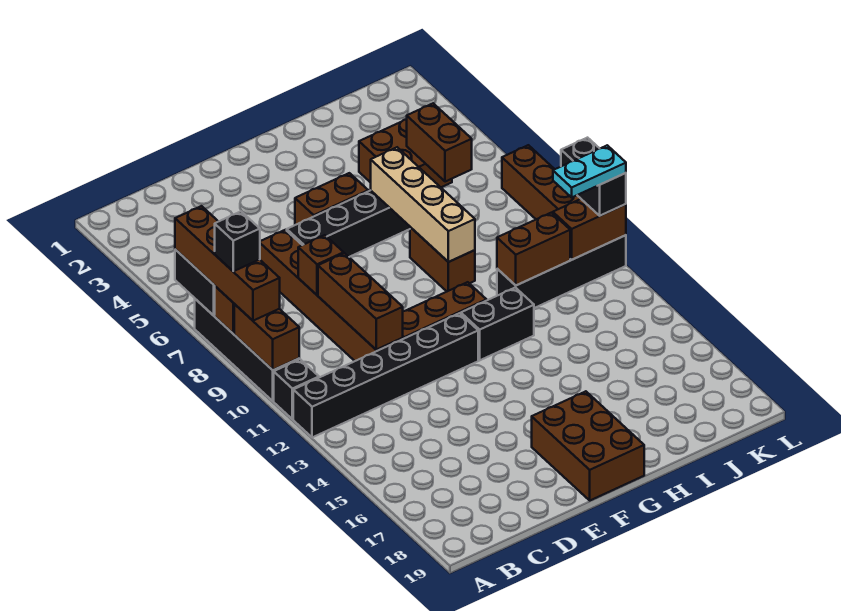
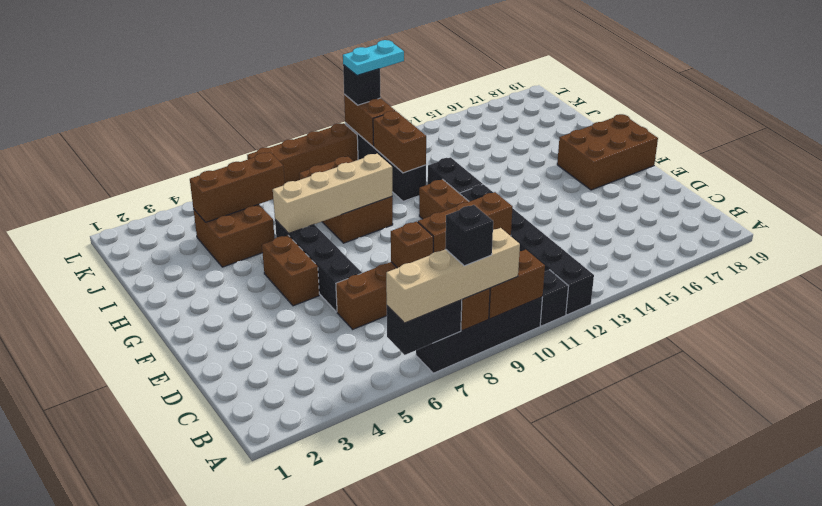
brown 1x4 brick [175,206,280,321] -> tan 1x4 brick [386,228,520,323]
brown 1x2 brick [410,227,475,291] -> brown 2x3 brick [299,156,393,243]
brown 1x2 brick [407,103,472,182] -> brown 1x3 brick [190,152,285,222]
cyan 1x2 plate [553,145,626,197] -> cyan 1x2 plate turned to [343,40,404,75]
black 1x2 brick [561,138,626,216] -> black 1x1 brick [343,65,381,105]

